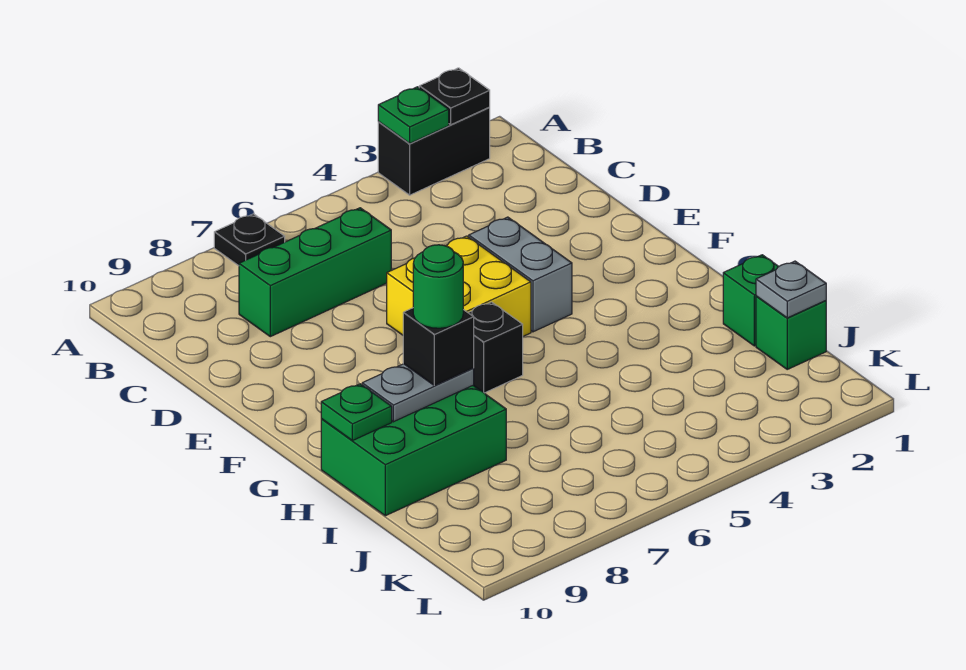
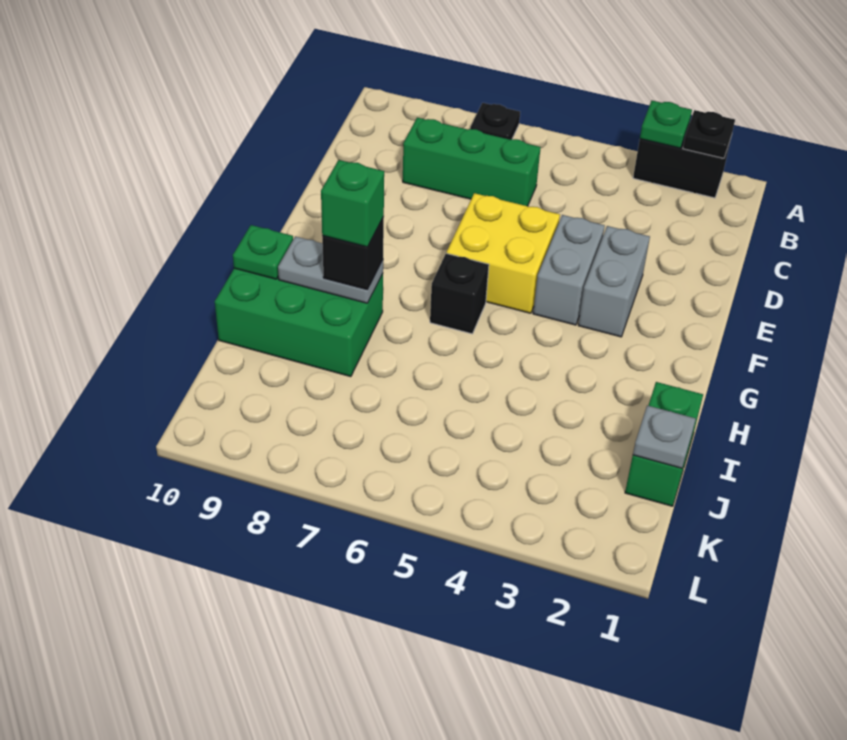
none -> grey 1x2 brick [578,226,650,337]
green 1x1 round brick [413,245,463,328] -> green 1x1 brick [321,160,384,247]

